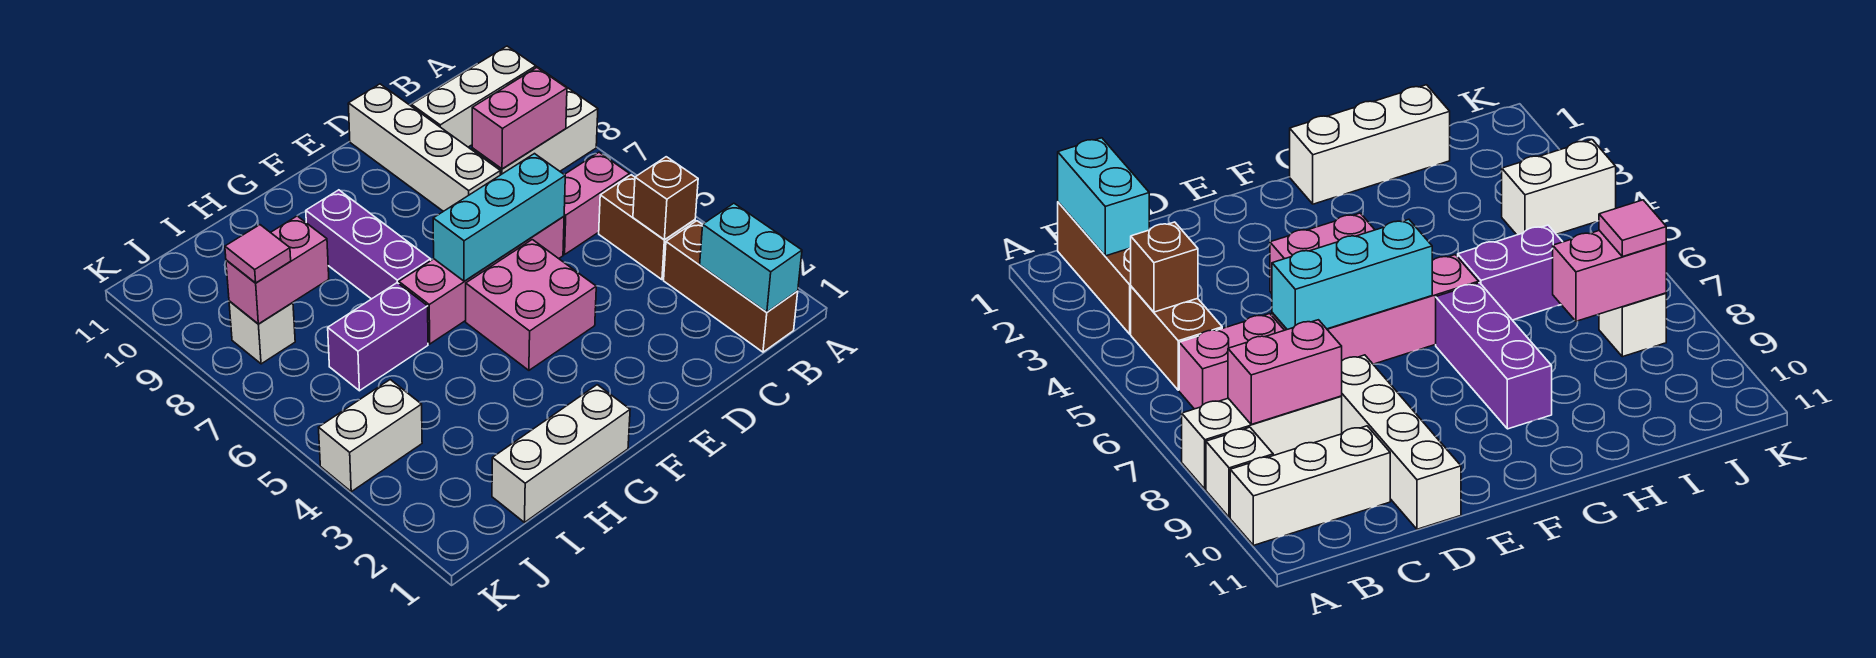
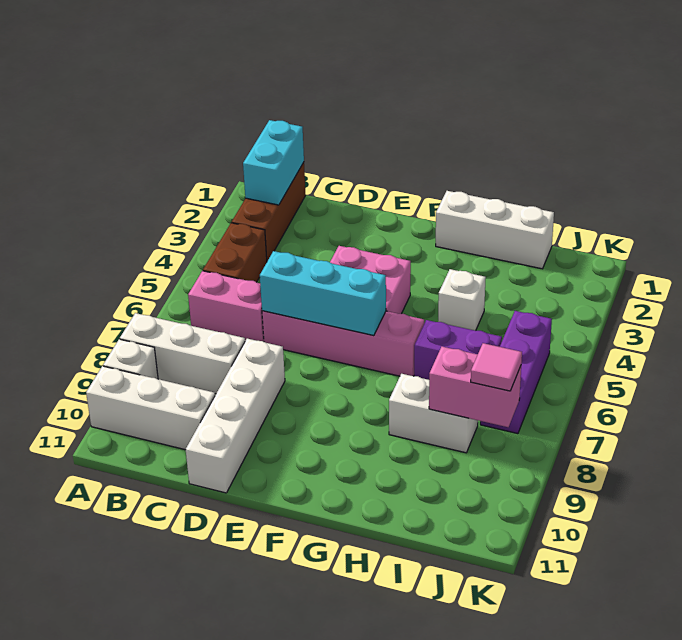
brown 1x1 brick [633,157,698,240] -> none
pink 1x2 brick [472,68,567,169] -> none
purple 1x3 brick [306,190,431,299] -> purple 1x3 brick moved to [480,311,552,434]
white 1x2 brick [318,380,422,492] -> white 1x2 brick moved to [389,374,478,453]
white 1x1 brick [229,301,295,364] -> white 1x1 brick moved to [438,269,486,331]

